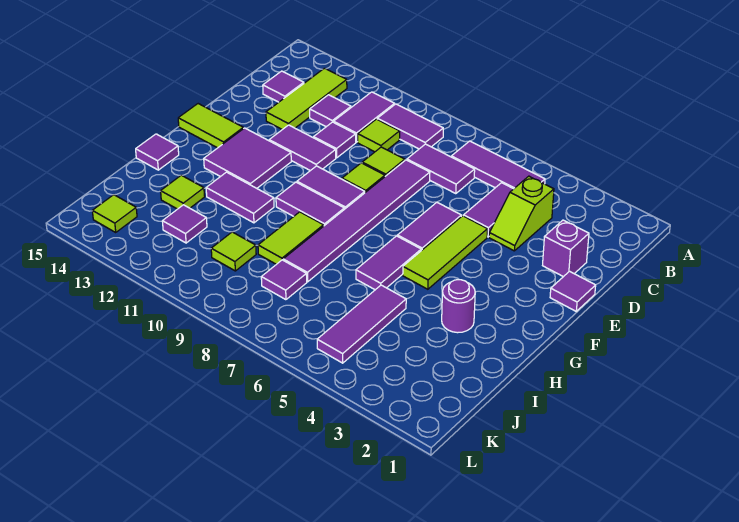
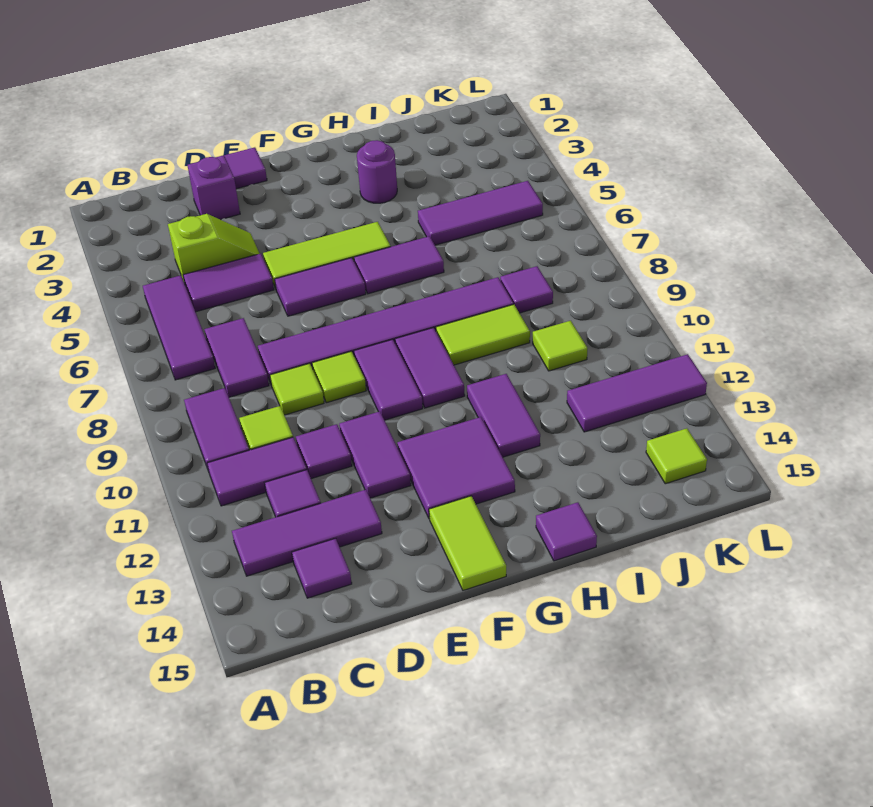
lime 1x3 tile [266,68,347,130] -> purple 1x3 tile [232,490,382,576]
lime 1x1 tile [161,175,205,209] -> none
purple 1x1 tile [162,205,207,243] -> purple 1x3 tile [567,354,707,432]

